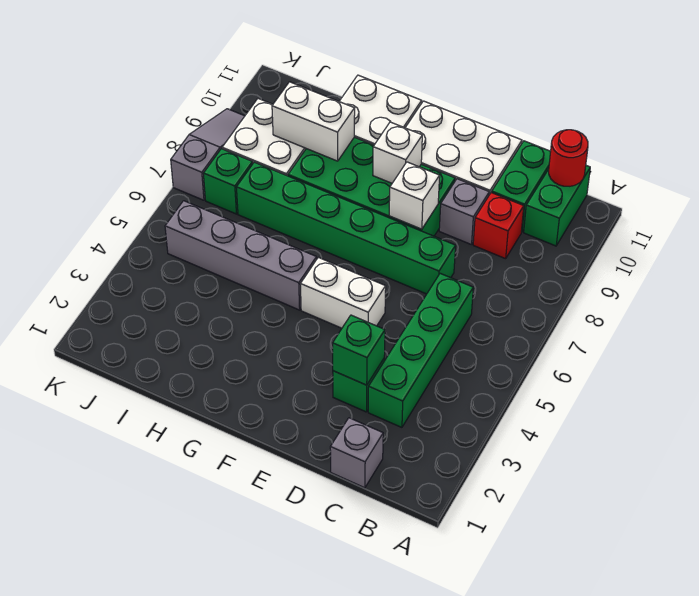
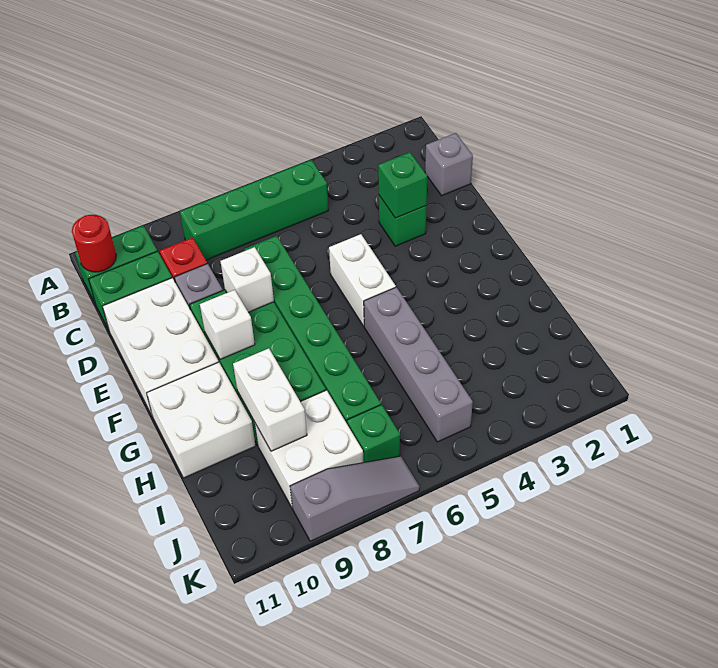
green 1x4 brick [368,273,473,427] -> green 1x4 brick moved to [180,160,328,260]
grey 1x3 slope [171,109,245,200] -> grey 1x3 slope turned to [290,456,420,541]

